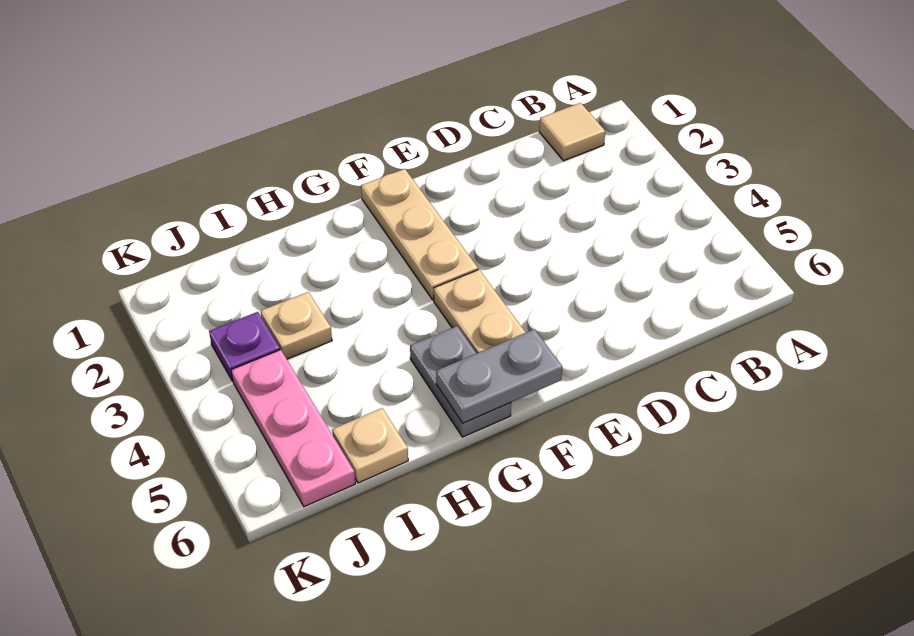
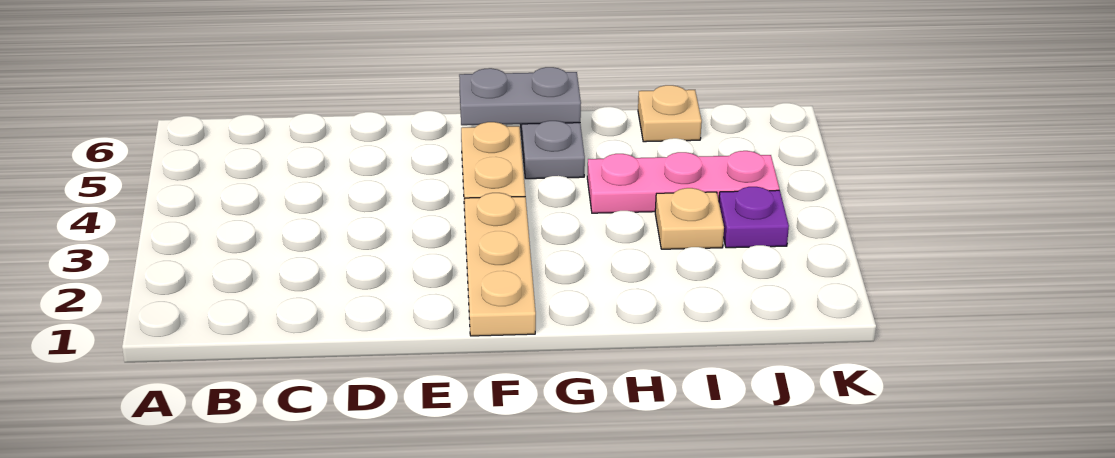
tan 1x1 tile [539,103,605,161] -> none
pink 1x3 plate [231,350,355,507] -> pink 1x3 plate turned to [587,151,779,213]

